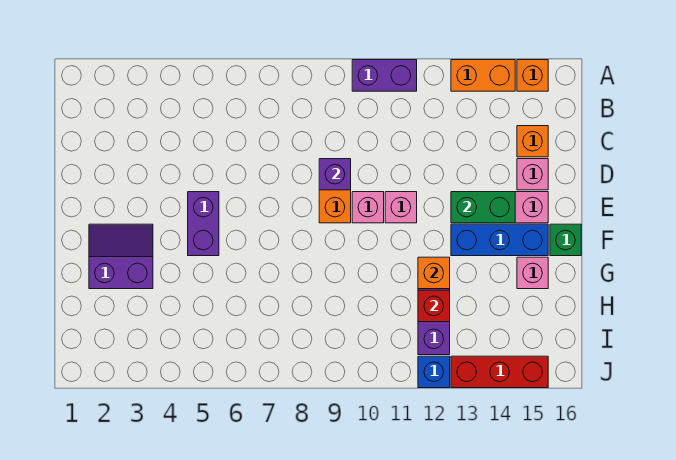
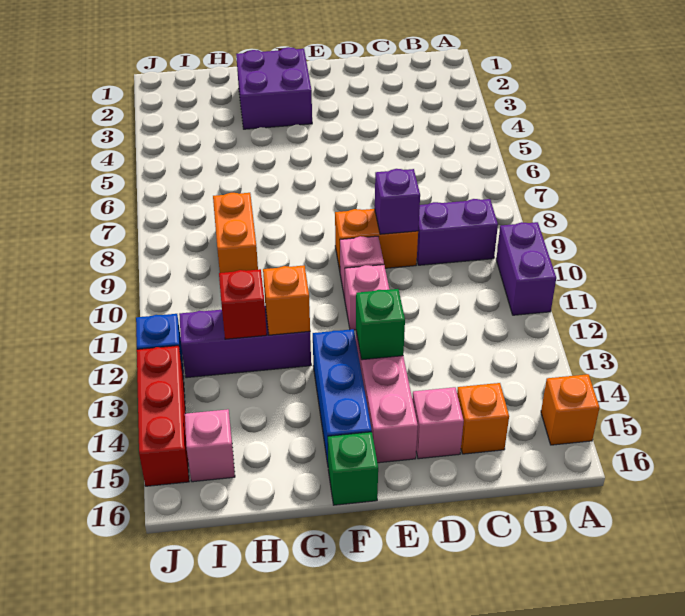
orange 1x2 brick [451,60,515,91] -> orange 1x2 brick moved to [213,193,258,273]
purple 1x2 brick [188,192,219,256] -> purple 1x2 brick moved to [417,199,498,265]
green 1x2 brick [451,192,515,223] -> green 1x1 brick [356,289,405,360]
purple 2x2 slope [89,224,153,289] -> purple 2x2 brick [236,47,312,129]
pink 1x1 brick [517,257,548,289] -> pink 1x1 brick moved to [185,409,235,482]

